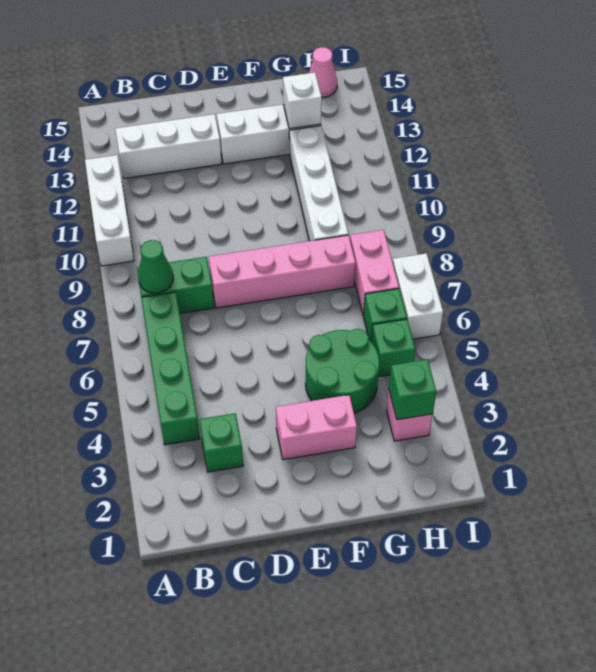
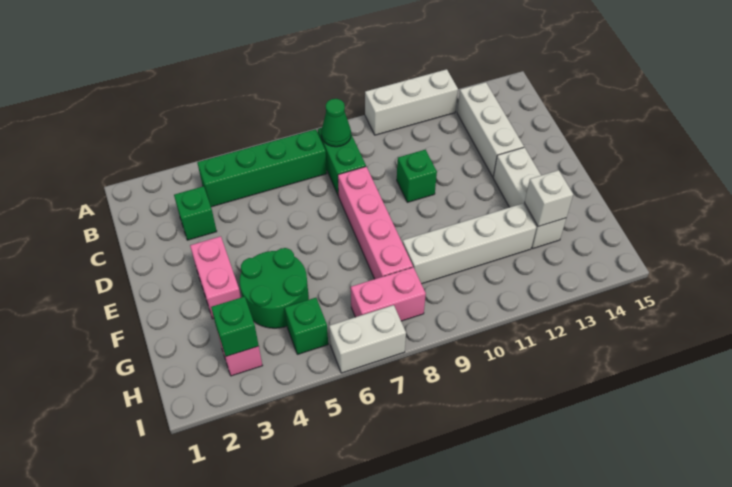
green 1x1 brick [364,289,407,341] -> green 1x1 brick moved to [397,150,437,202]
pink 1x1 cone [309,47,337,97] -> none

